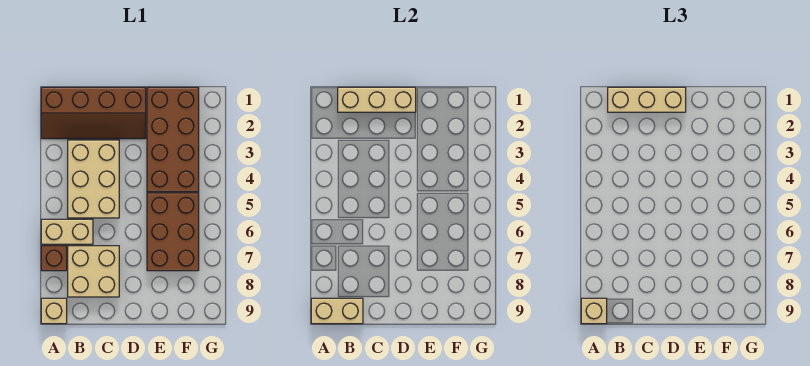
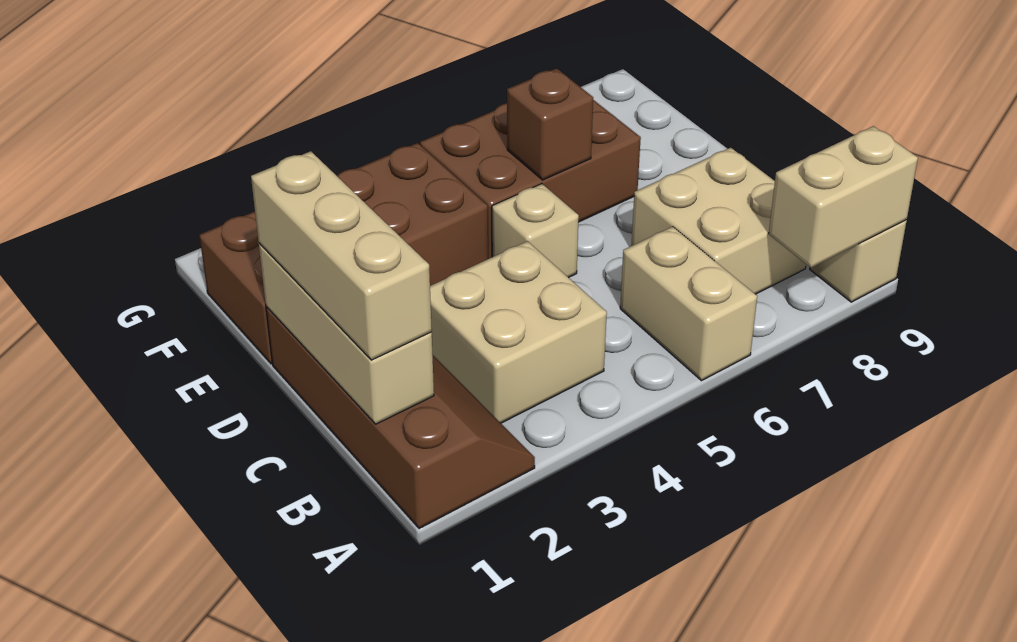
brown 1x1 brick [41,246,67,271] -> brown 1x1 brick moved to [507,68,593,180]
tan 1x2 brick [311,298,363,324] -> tan 1x2 brick turned to [769,126,918,268]
tan 1x1 brick [581,298,607,324] -> tan 1x1 brick moved to [492,184,579,278]
tan 2x3 brick [68,140,119,218] -> tan 2x2 brick [430,241,607,423]

